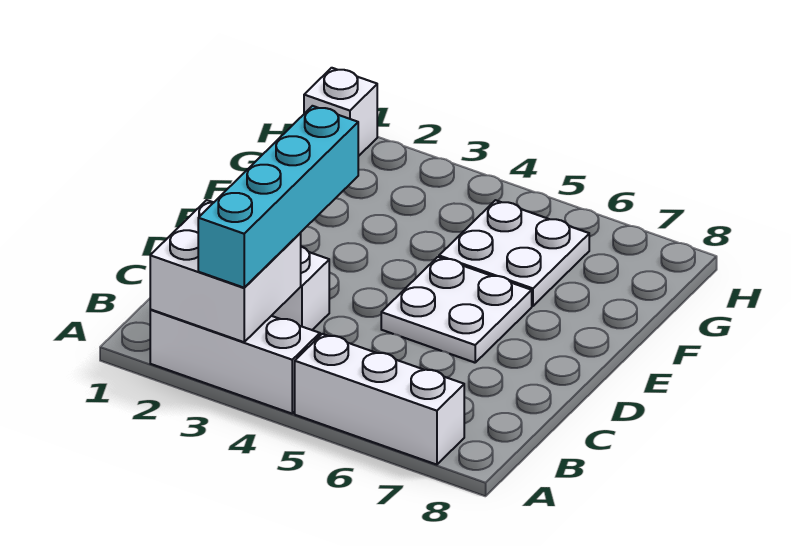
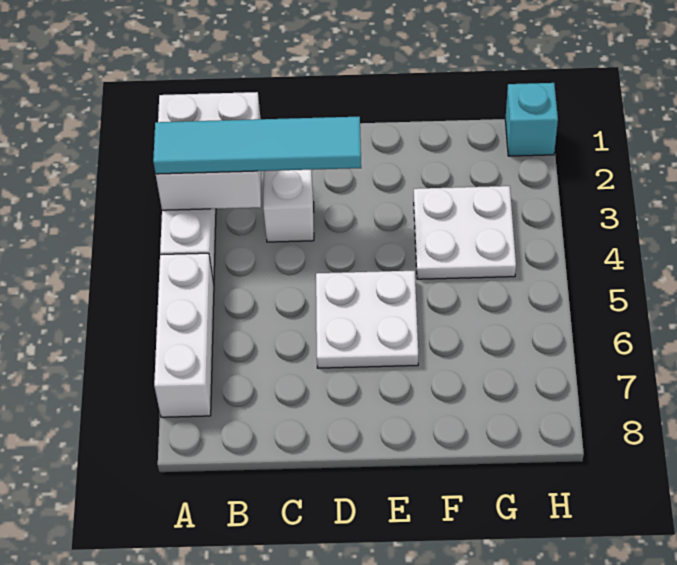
cyan 1x4 brick [198,106,358,288] -> cyan 1x4 tile [153,117,361,174]
white 2x2 plate [439,200,589,306] -> white 2x2 plate moved to [414,186,516,279]
white 1x1 brick [304,68,377,156] -> cyan 1x1 brick [505,83,558,156]

